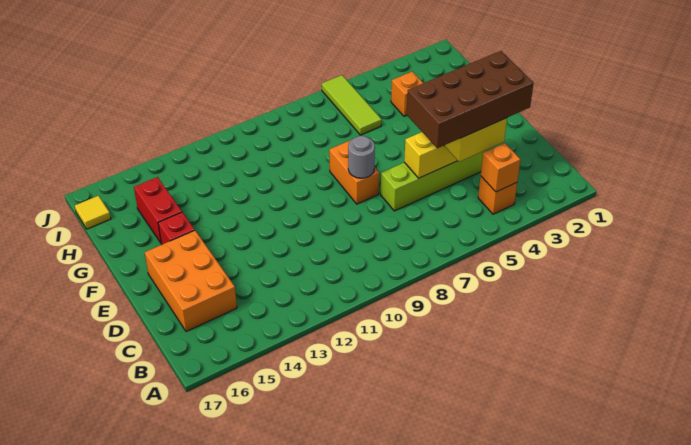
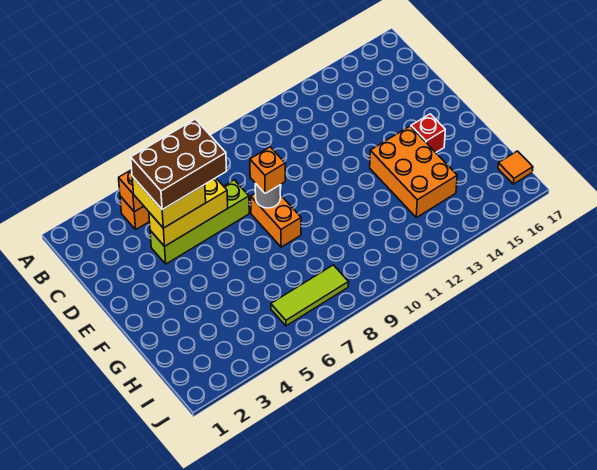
brown 2x4 brick [407,51,534,148] -> brown 2x3 brick [131,119,227,210]
orange 2x3 brick [145,231,237,332] -> orange 2x3 brick moved to [370,126,457,217]
red 1x2 brick [134,177,182,243] -> none
orange 1x1 brick [391,71,423,116] -> orange 1x1 brick moved to [250,147,285,194]
lime 1x3 tile [322,75,382,135] -> lime 1x3 tile turned to [271,265,349,326]
yellow 1x1 tile [75,196,111,229] -> orange 1x1 tile [498,151,533,184]

